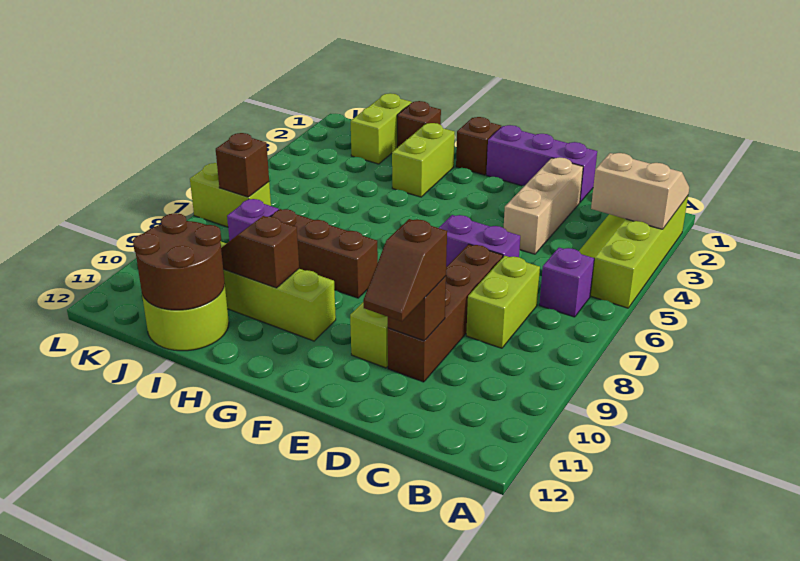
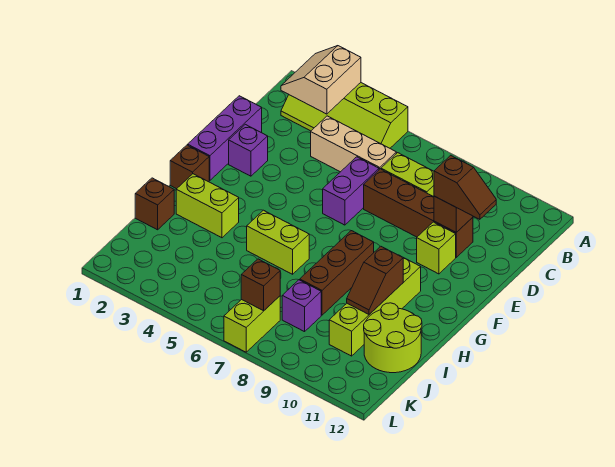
purple 1x1 brick [539,248,594,317] -> purple 1x1 brick moved to [229,124,268,176]
tan 1x3 brick [504,157,583,254] -> tan 1x3 brick moved to [311,116,396,172]
brown 2x2 round brick [133,213,225,310] -> none
lime 1x2 brick [351,93,412,164] -> lime 1x2 brick moved to [247,210,309,274]

